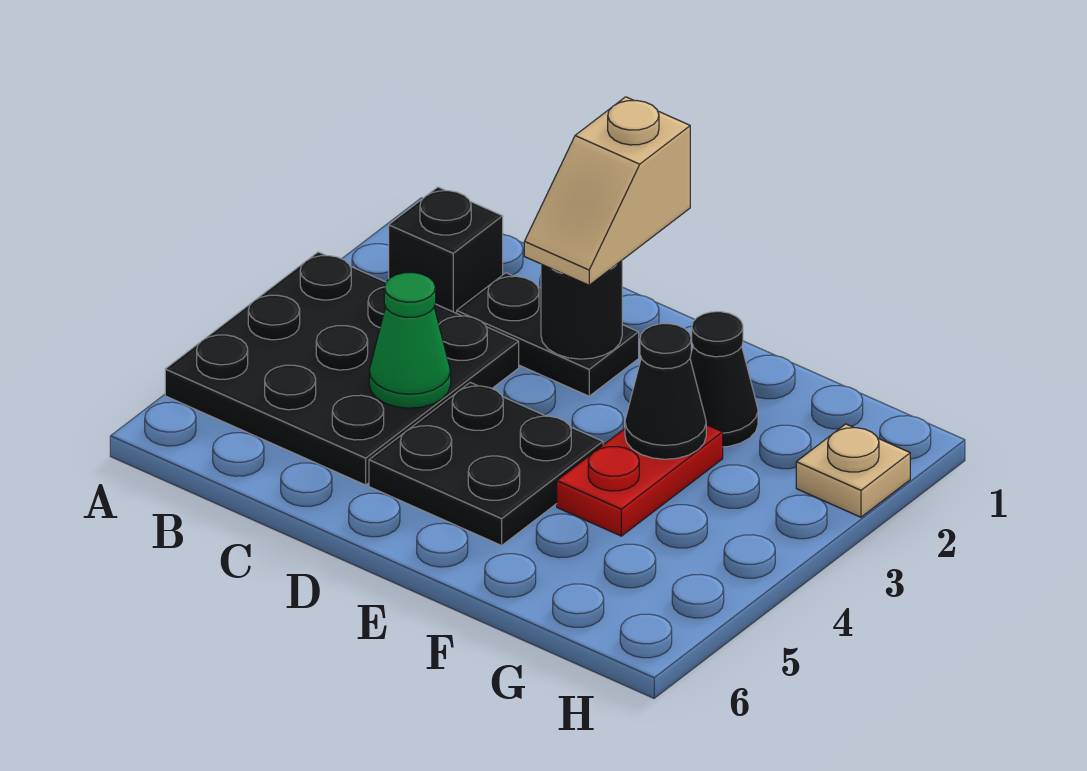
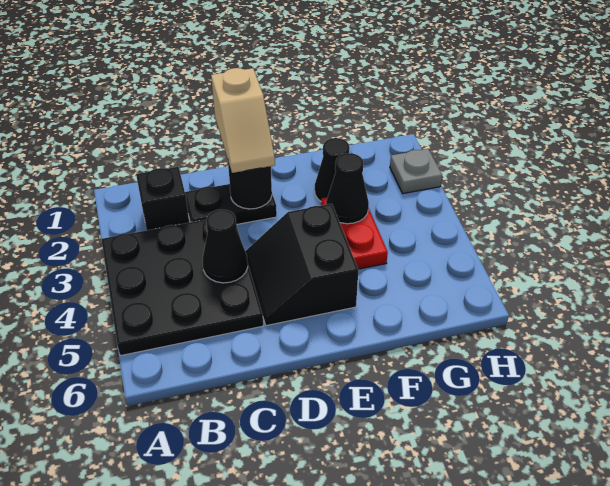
green 1x1 cone [369,273,451,408] -> black 1x1 cone [203,210,248,283]
black 2x2 plate [369,382,603,545] -> black 2x2 slope [245,204,358,326]
tan 1x1 plate [796,424,910,517] -> grey 1x1 plate [390,149,442,194]

